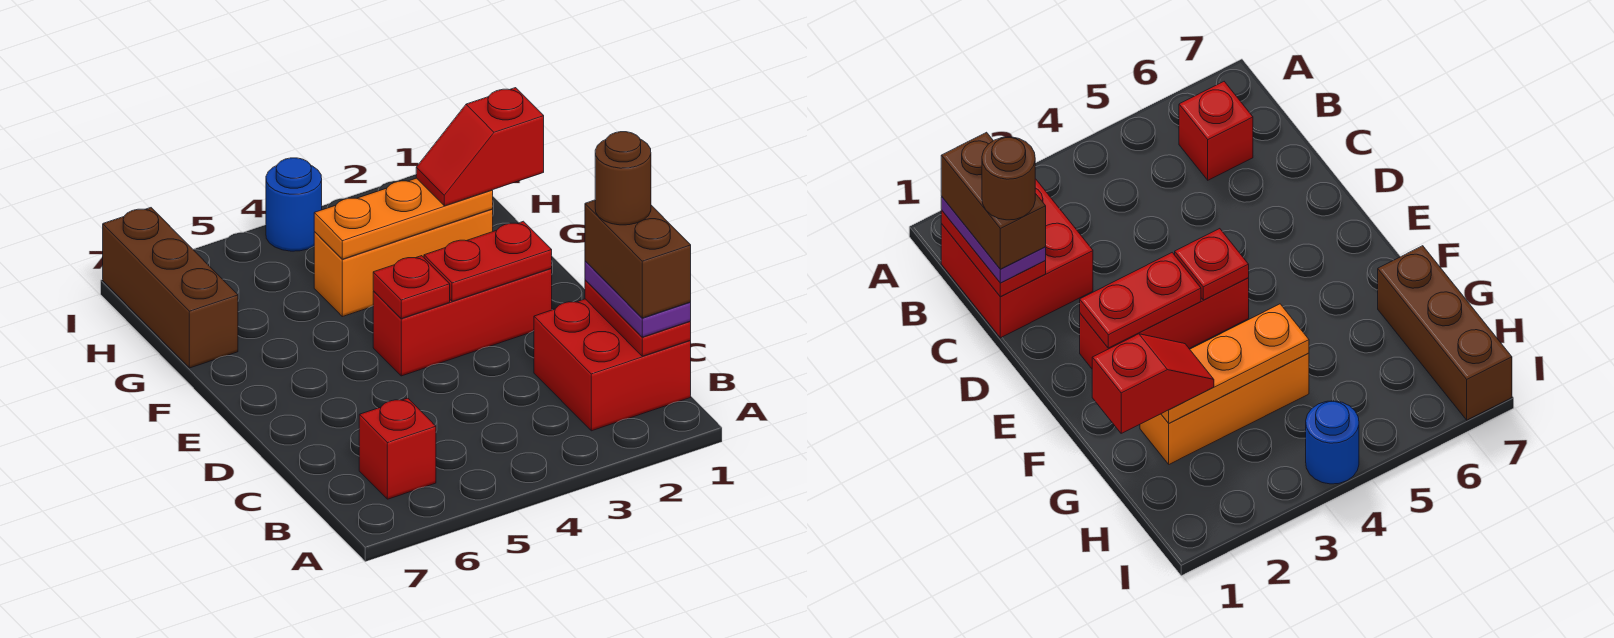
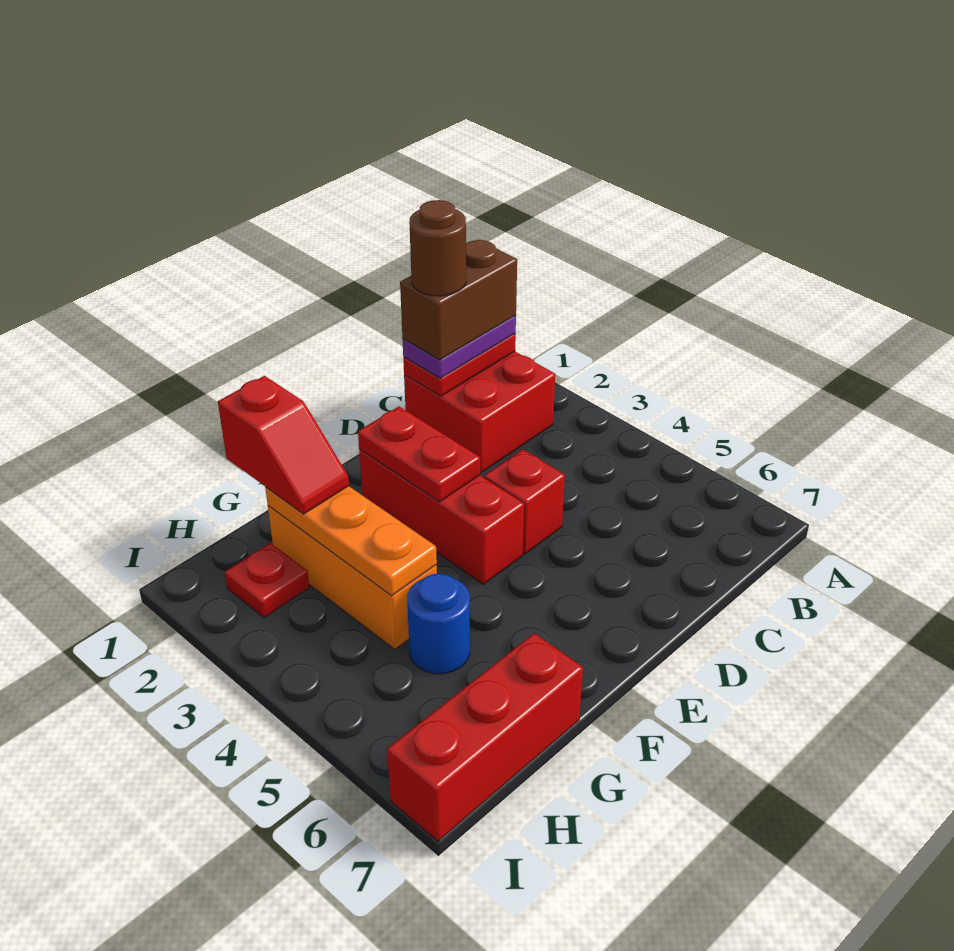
red 1x1 brick [359,398,436,499] -> red 1x1 brick moved to [484,450,565,554]
red 1x1 plate [373,256,450,319] -> red 1x1 plate moved to [225,543,309,618]
brown 1x3 brick [103,208,238,368] -> red 1x3 brick [387,633,583,841]
blue 1x1 round brick [266,158,322,251] -> blue 1x1 round brick moved to [407,574,470,674]

